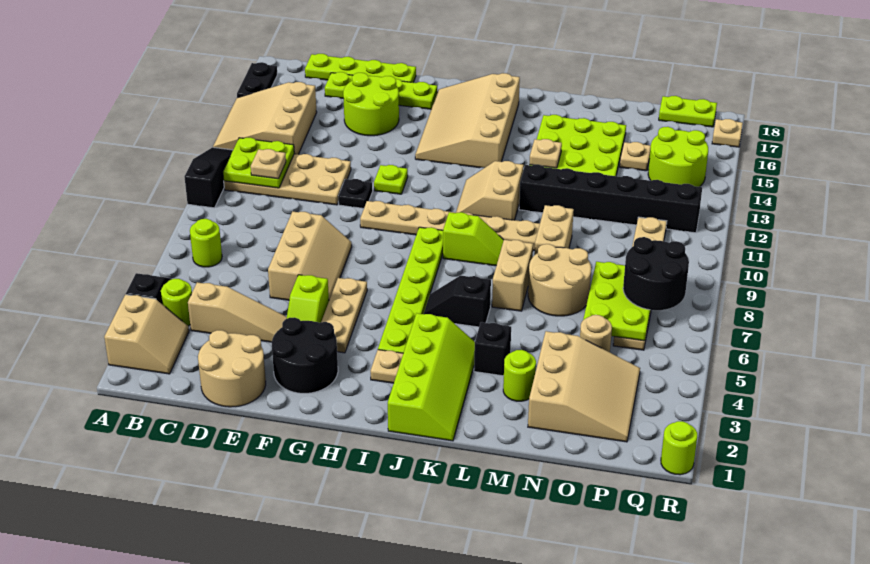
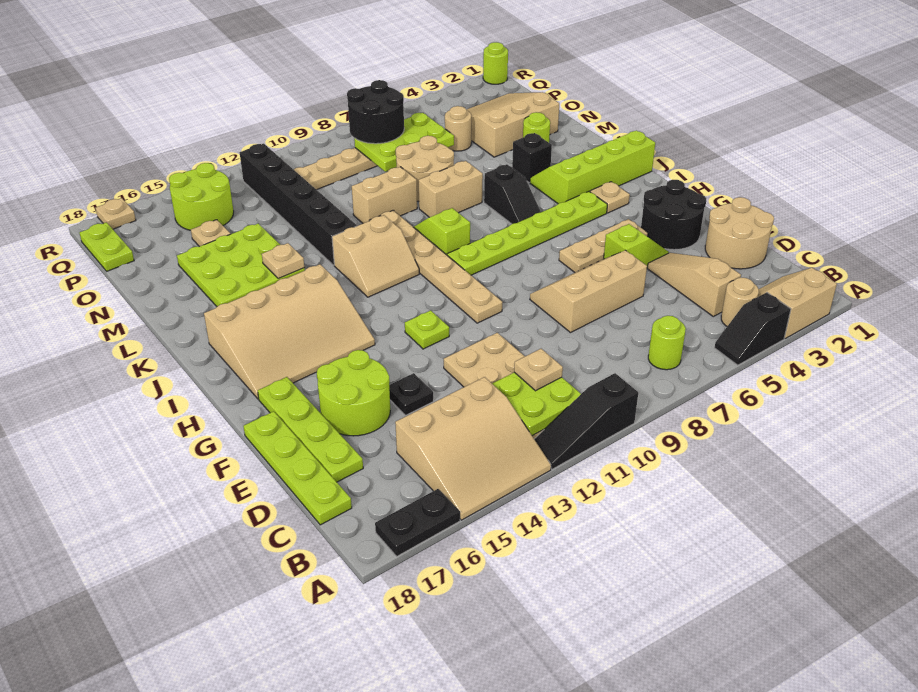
lime 1x1 round brick [161,279,192,326] -> tan 1x1 round brick [721,278,759,326]
black 1x1 plate [338,179,373,208] -> black 1x1 plate moved to [389,373,433,415]

